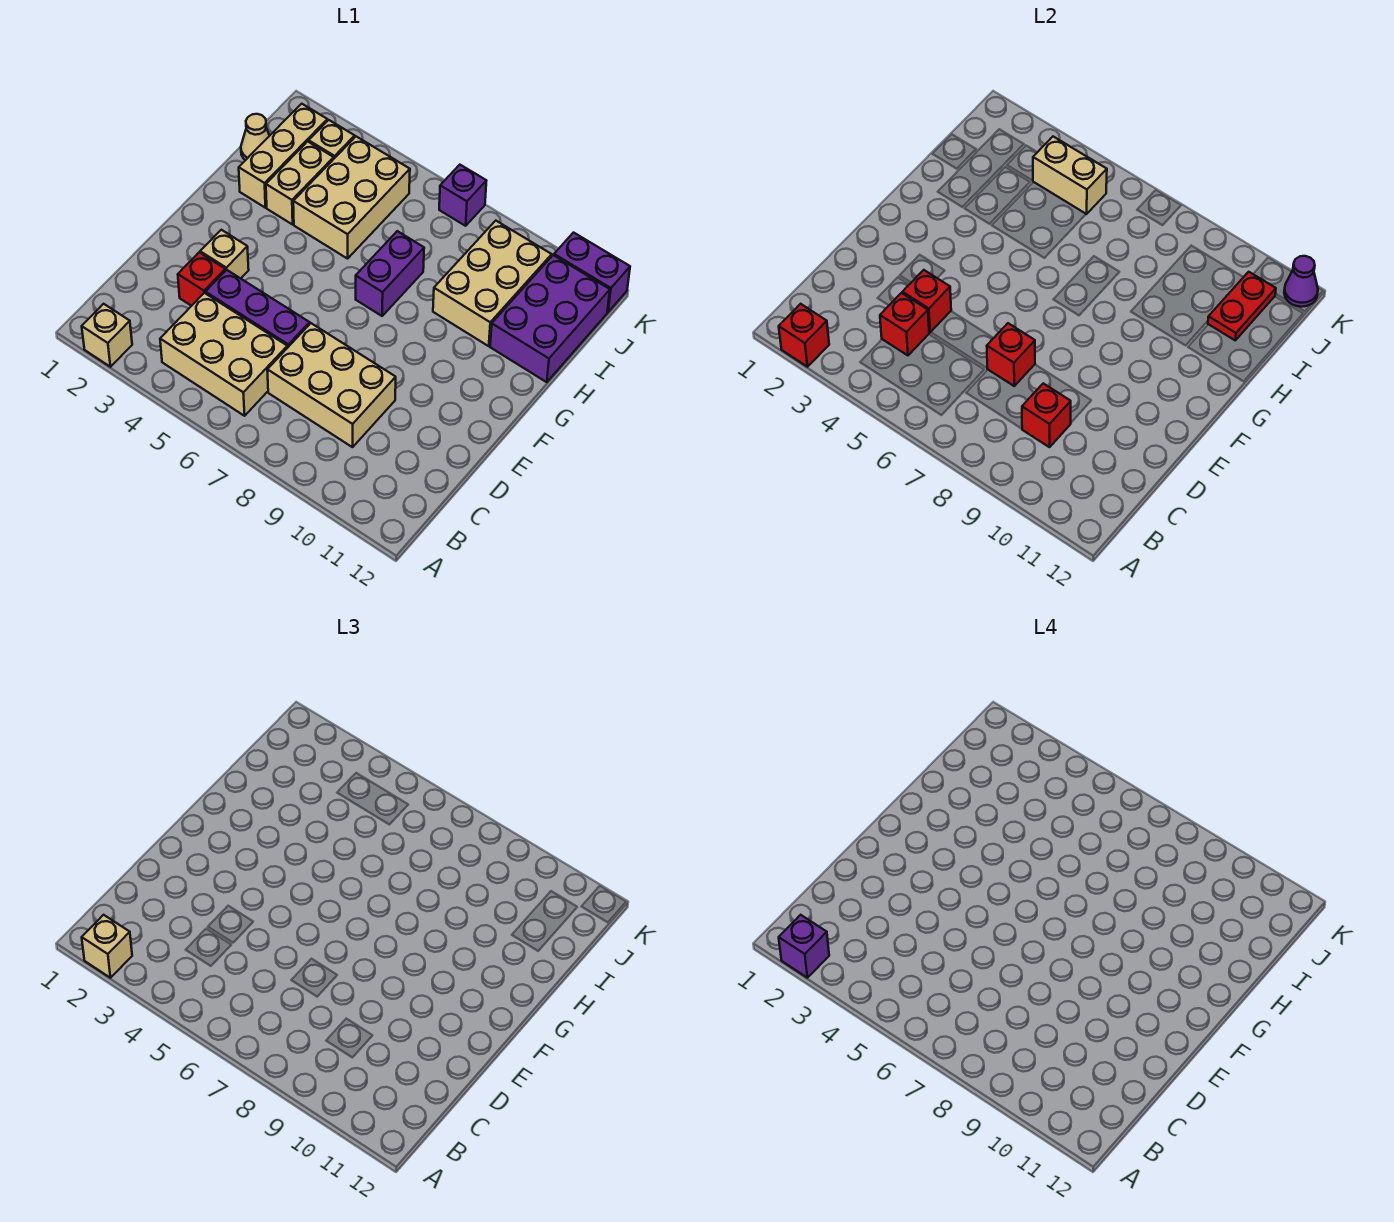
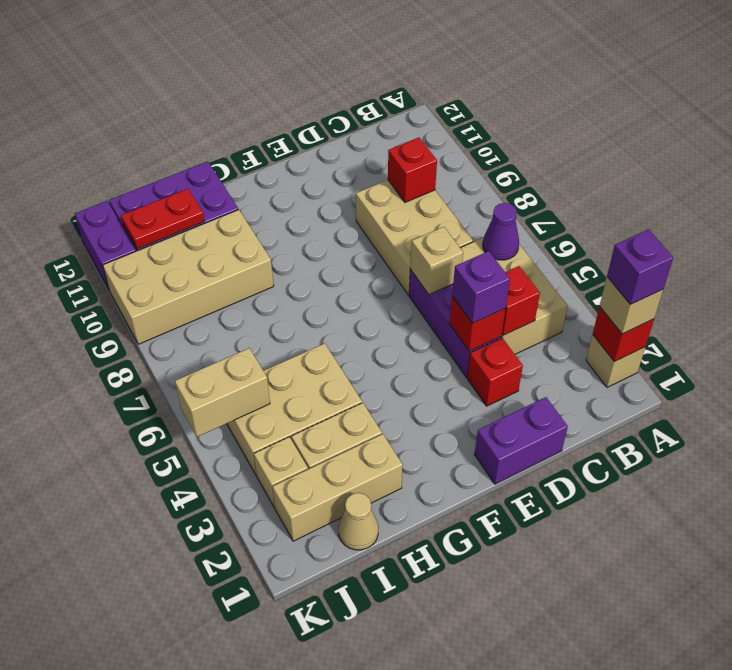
red 1x1 brick [987,323,1035,386] -> none
tan 1x1 brick [200,230,249,278] -> tan 1x1 brick moved to [410,227,463,295]
purple 1x2 brick [356,231,424,316] -> purple 1x2 brick moved to [475,397,568,484]
tan 2x3 brick [433,221,552,346] -> tan 2x4 brick [103,210,274,344]
tan 1x2 brick [1033,137,1107,214] -> tan 1x2 brick turned to [175,348,270,437]
purple 1x1 brick [439,165,486,226] -> purple 1x1 brick moved to [452,251,510,323]
purple 1x1 cone [1284,256,1318,307] -> purple 1x1 cone moved to [483,203,519,260]

